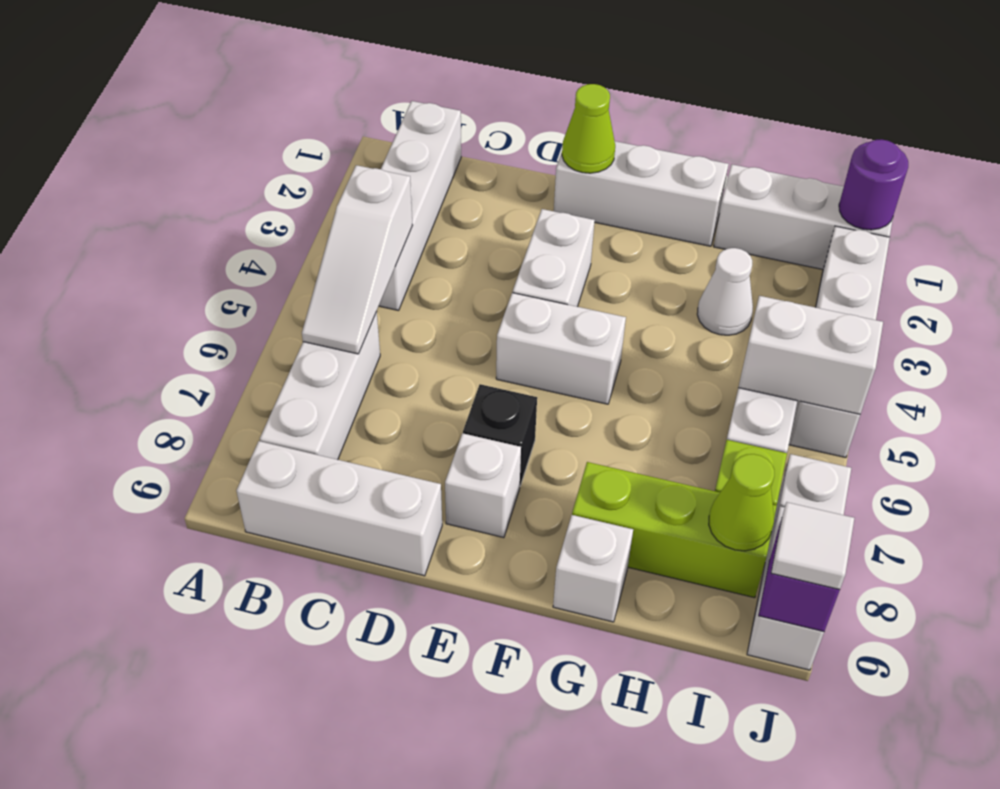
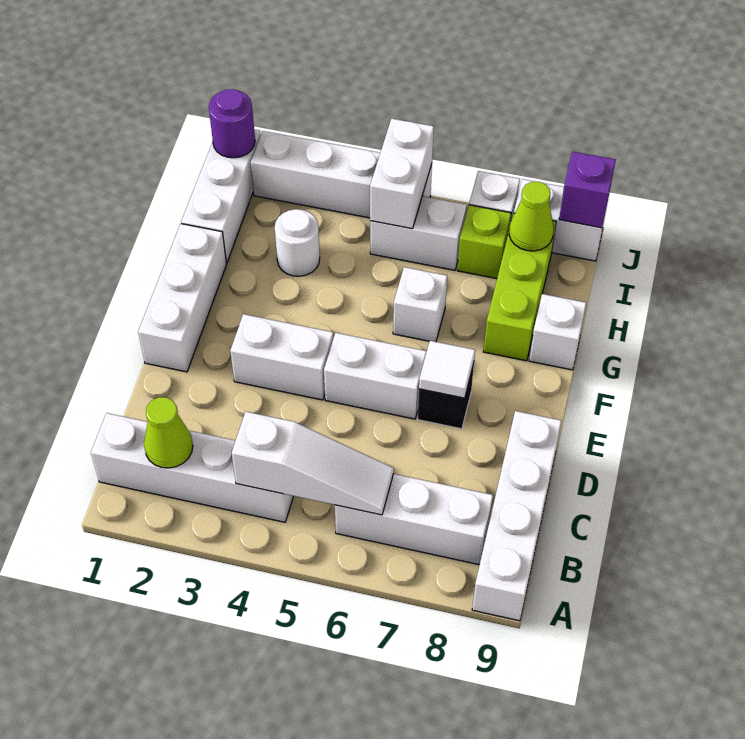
white 1x3 brick [236,441,442,576] -> white 1x4 brick [472,411,561,621]
lime 1x1 cone [562,84,615,173] -> lime 1x1 cone moved to [144,397,193,468]
white 1x2 brick [496,293,626,404] -> white 1x2 brick turned to [324,333,427,419]
white 1x1 brick [445,433,521,538] -> white 1x1 brick moved to [393,267,447,342]
white 1x1 cone [697,248,753,335] -> white 1x1 round brick [275,209,320,276]
white 1x1 tile [771,502,854,590] -> white 1x1 tile moved to [419,341,475,398]

